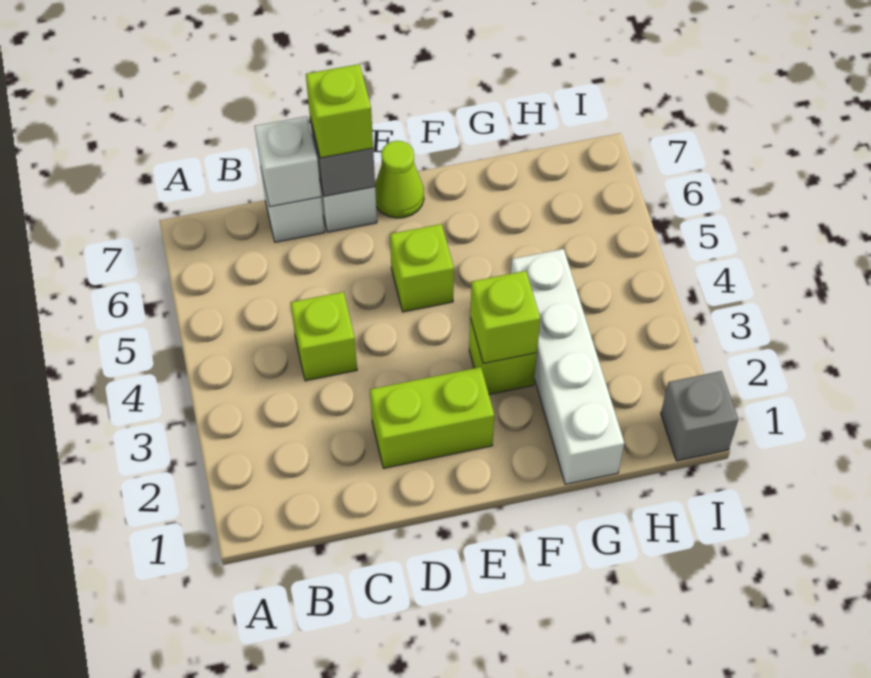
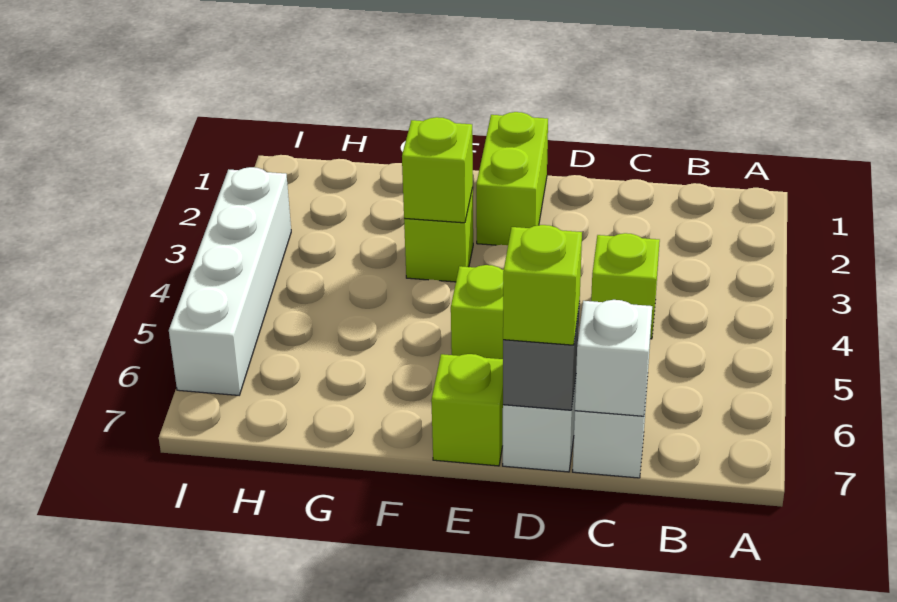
lime 1x2 brick [370,367,494,468] -> lime 1x2 brick turned to [476,112,548,245]
lime 1x1 cone [375,141,424,218] -> lime 1x1 brick [431,354,503,466]
white 1x4 brick [511,249,624,484] -> white 1x4 brick moved to [169,167,291,395]
grey 1x1 brick [661,371,738,461] -> none

